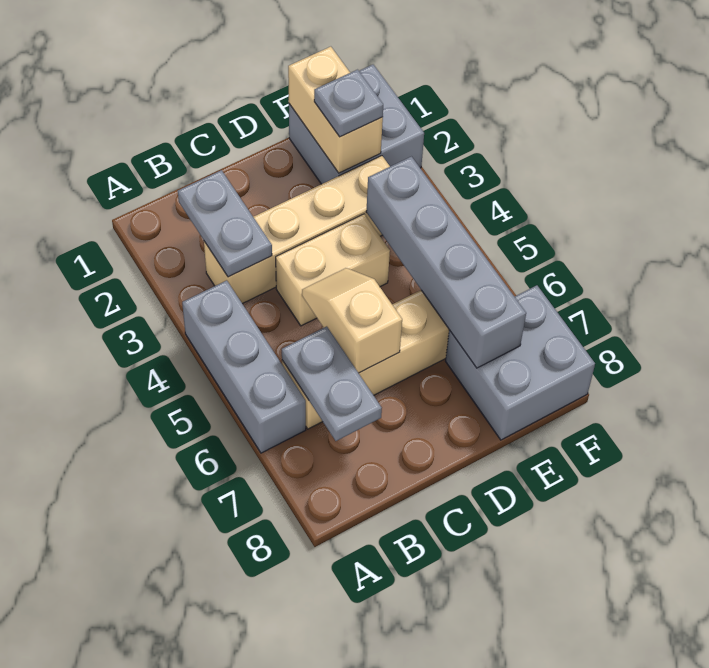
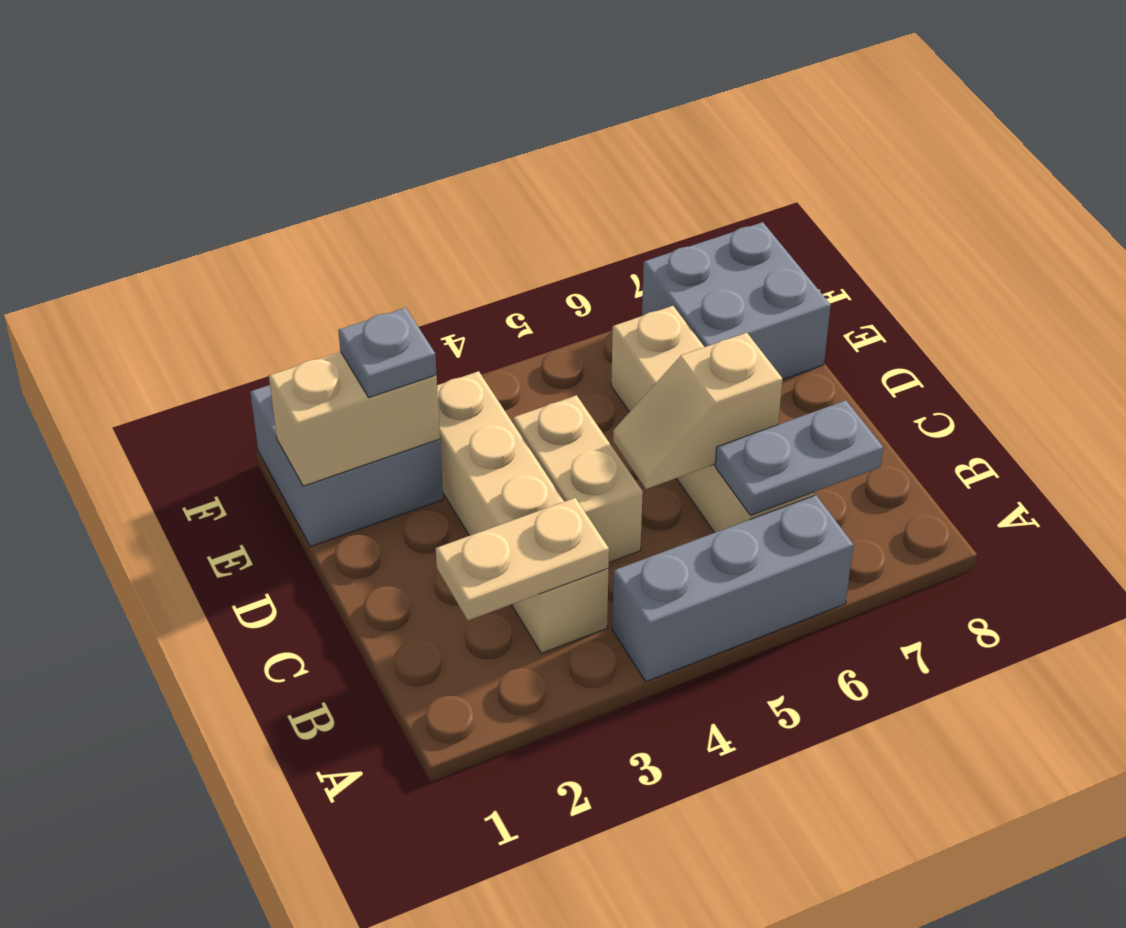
grey 1x2 plate [178,170,272,277] -> tan 1x2 plate [436,498,609,620]
grey 1x4 brick [366,157,526,368] -> none

